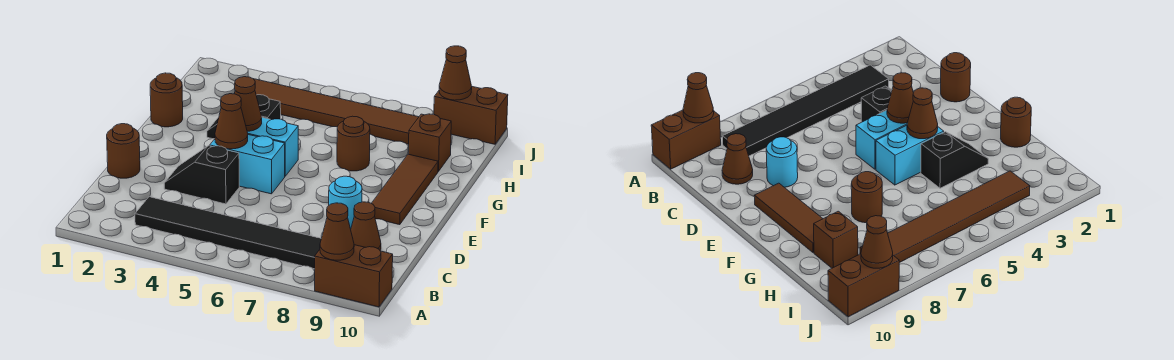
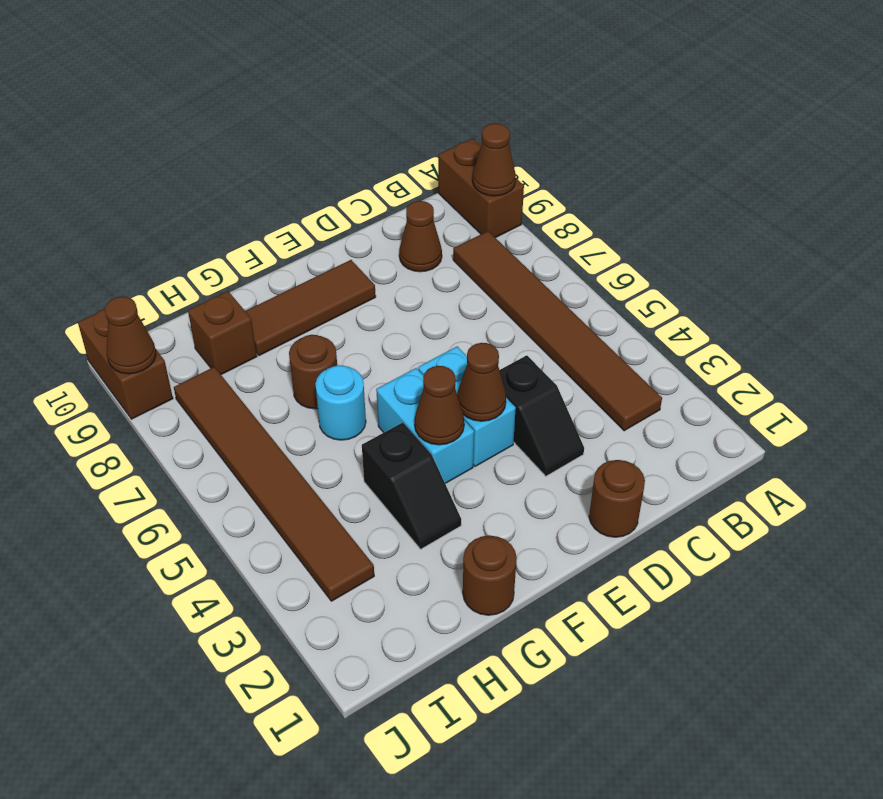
black 1x6 tile [135,197,321,269] -> brown 1x6 tile [453,231,662,431]
cyan 1x1 round brick [329,176,362,229] -> cyan 1x1 round brick moved to [315,365,366,440]

